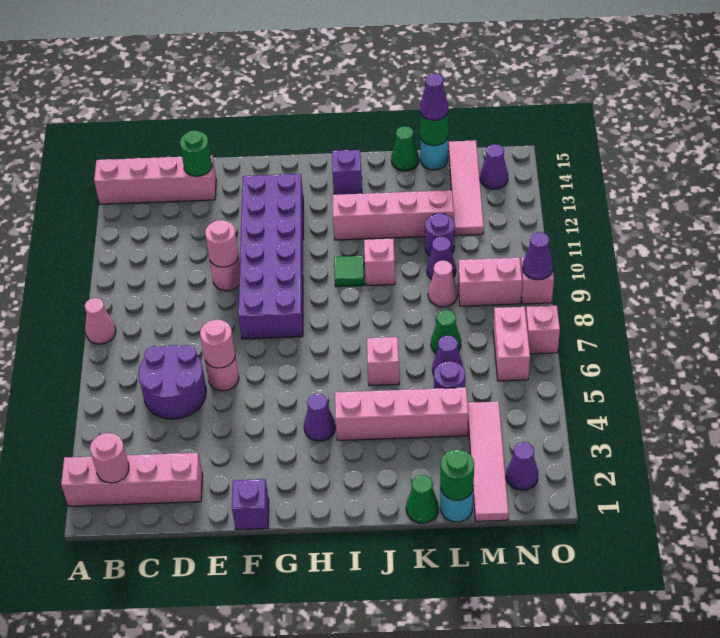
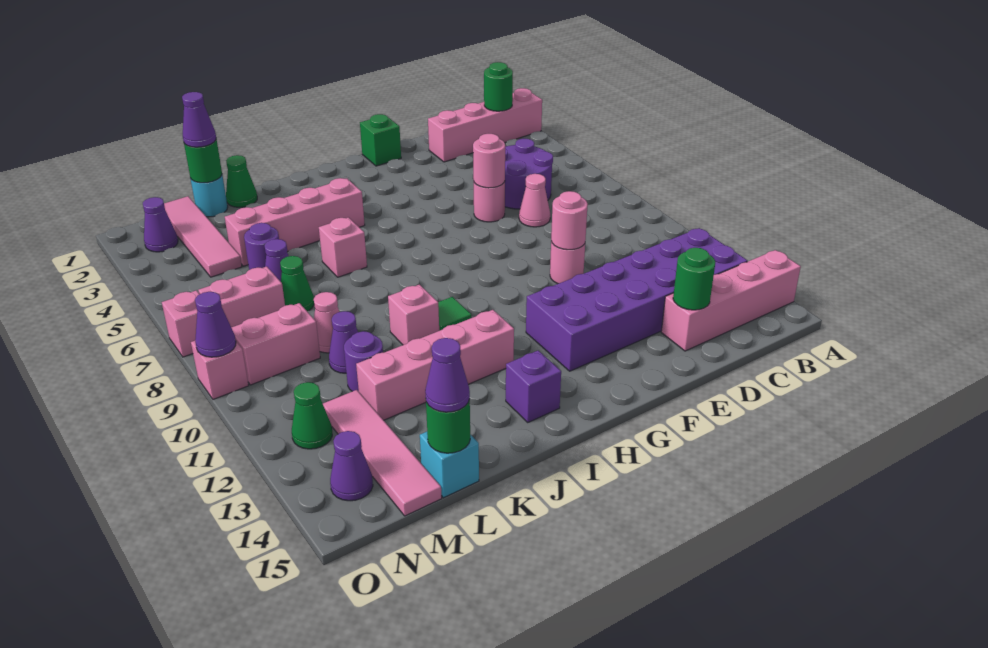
pink 1x1 cone [85,298,116,344] -> pink 1x1 cone moved to [519,174,550,227]
pink 1x1 round brick [90,433,129,483] -> green 1x1 round brick [484,62,513,111]
purple 1x1 brick [232,479,269,530] -> green 1x1 brick [360,114,401,166]
purple 2x6 brick [238,174,303,339] -> purple 2x6 brick turned to [526,228,747,371]
purple 1x1 cone [304,394,335,441] -> purple 1x1 cone moved to [182,92,216,147]
green 1x1 cone [391,126,419,171] -> green 1x1 cone moved to [292,382,332,449]
cyan 1x1 round brick [420,138,448,170] -> cyan 1x1 brick [420,432,479,498]
pink 1x2 brick [493,307,530,381] -> pink 1x2 brick turned to [198,266,285,327]

